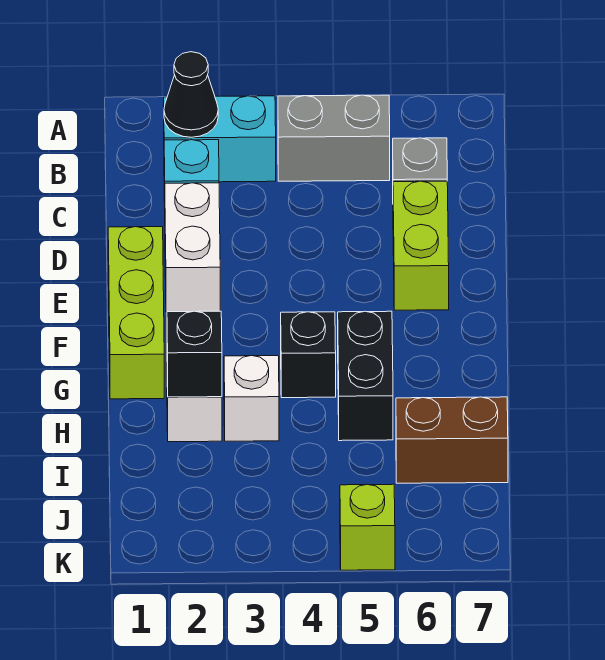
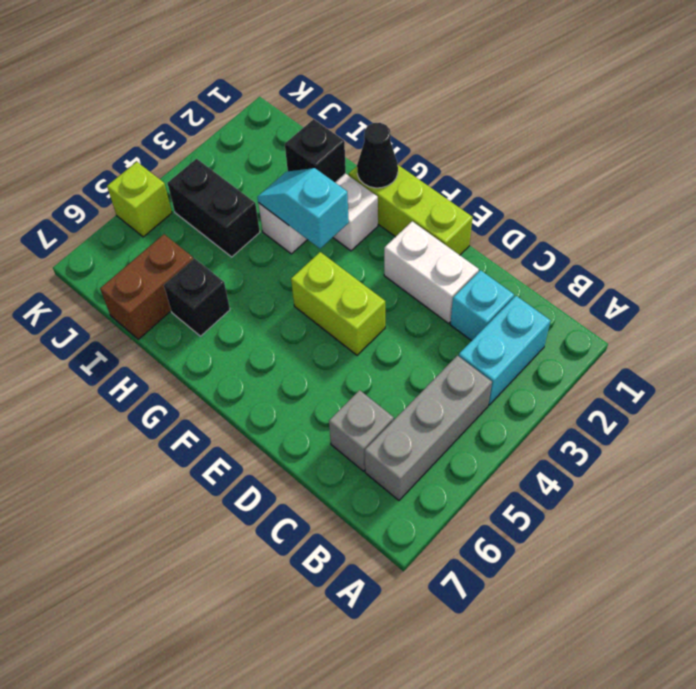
black 1x1 cone [164,52,218,137] -> black 1x1 cone moved to [357,123,398,188]
grey 1x2 brick [278,95,390,181] -> grey 1x3 brick [365,356,492,500]
lime 1x2 brick [393,181,449,310] -> lime 1x2 brick moved to [291,252,385,355]
none -> cyan 1x2 slope [258,168,349,249]
black 1x1 brick [281,312,336,398] -> black 1x1 brick moved to [164,259,230,336]
black 1x2 brick [338,311,393,441] -> black 1x2 brick moved to [167,159,260,257]

